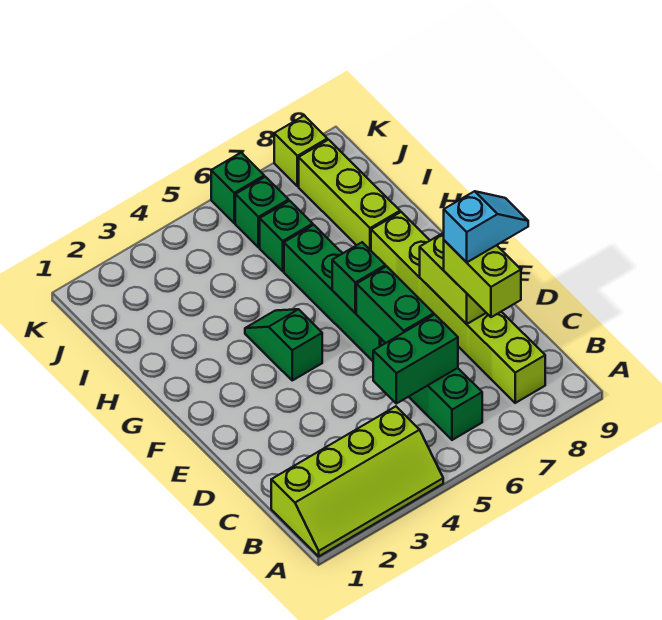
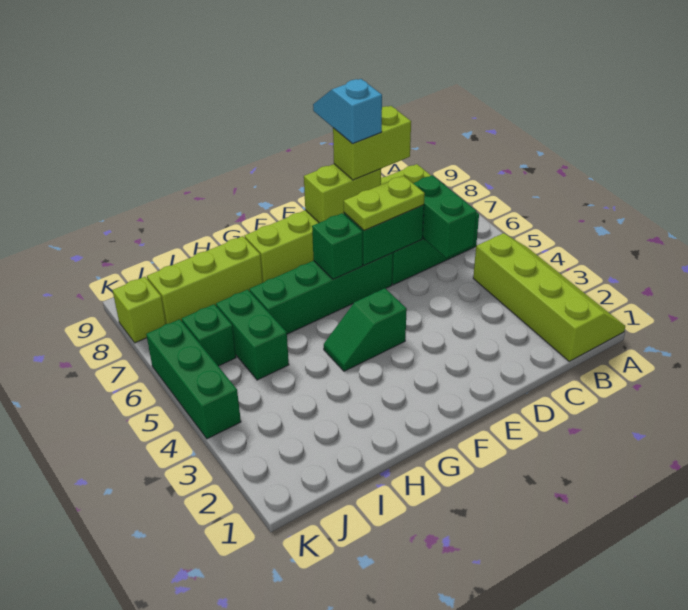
none -> lime 1x2 plate [344,176,425,231]
green 1x1 brick [260,201,313,271] -> green 1x2 brick [216,290,289,380]
green 1x1 brick [211,153,264,223] -> green 1x3 brick [146,319,241,439]

